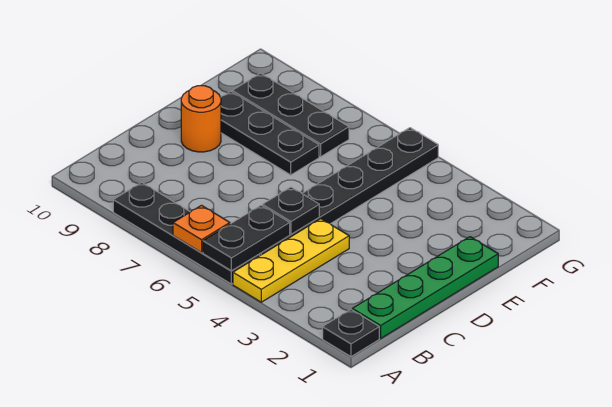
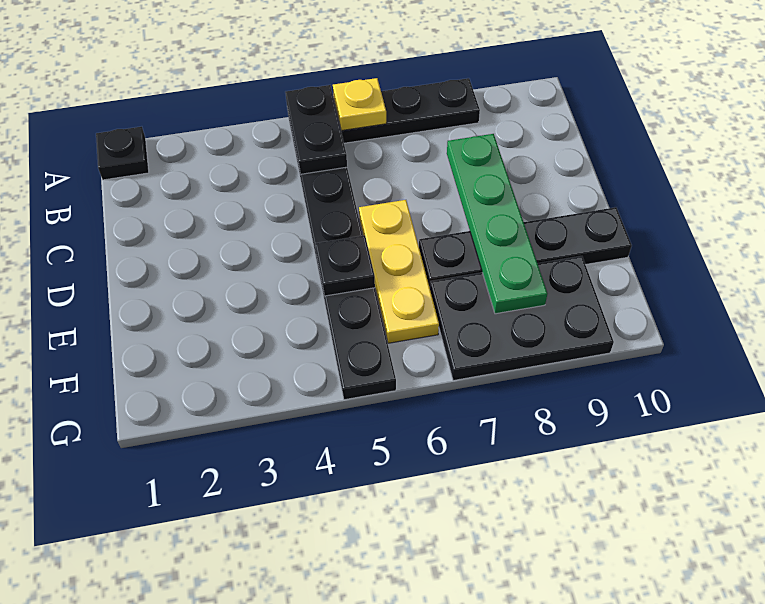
yellow 1x3 plate [233,219,349,302] -> yellow 1x3 plate moved to [359,200,439,343]
orange 1x1 plate [173,205,230,253] -> yellow 1x1 plate [333,78,386,131]
green 1x4 plate [352,237,498,338] -> green 1x4 plate moved to [447,134,547,314]
black 1x1 plate [263,187,319,234] -> black 1x1 plate moved to [315,235,375,296]
orange 1x1 round brick [181,86,221,152] -> none
black 1x3 plate [221,92,319,175] -> black 1x4 plate [419,207,632,288]
black 1x3 plate [232,73,349,157] -> black 2x3 plate [430,256,614,381]

